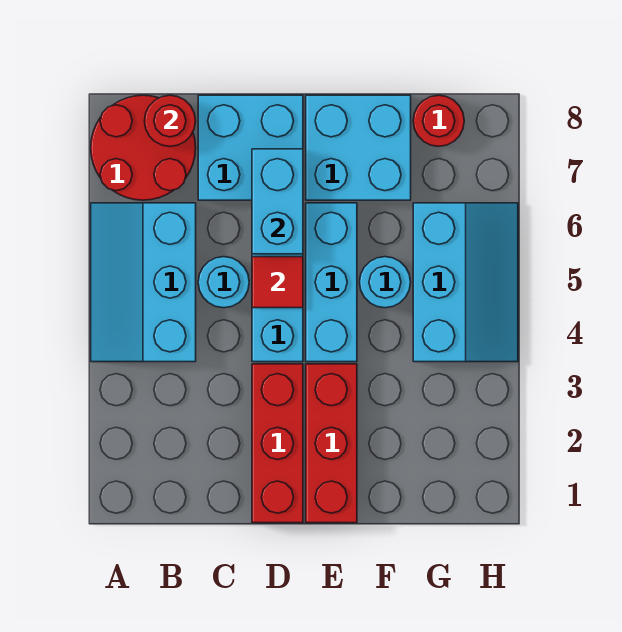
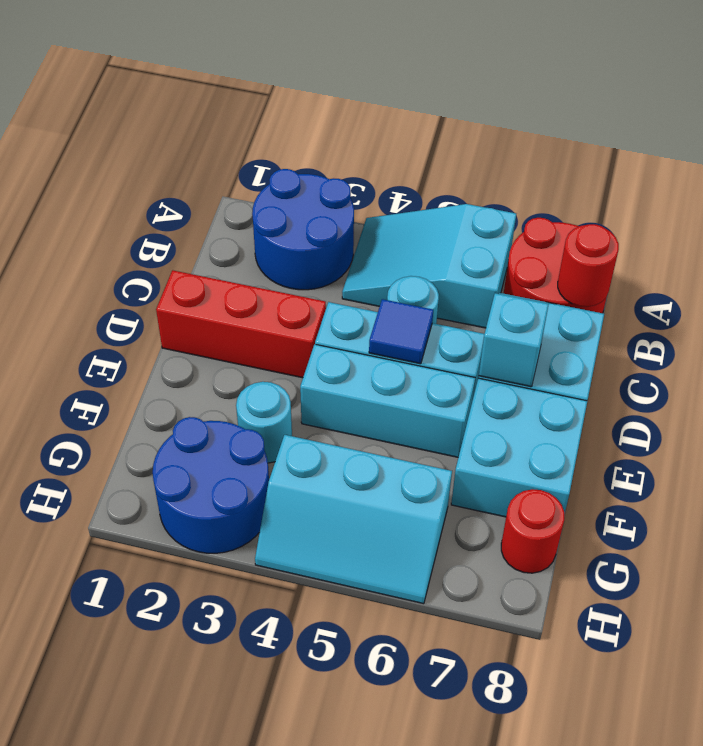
none -> blue 2x2 round brick [252,169,354,290]
cyan 2x3 slope [91,203,196,362] -> cyan 2x3 slope turned to [342,204,516,328]
red 1x1 tile [252,257,303,308] -> blue 1x1 tile [369,299,433,364]
cyan 1x2 brick [252,149,303,254] -> cyan 1x1 brick [479,293,549,387]
red 1x3 brick [306,364,357,523] -> none
cyan 1x1 round brick [359,257,411,308] -> cyan 1x1 round brick moved to [236,382,292,463]
none -> blue 2x2 round brick [153,417,269,553]

